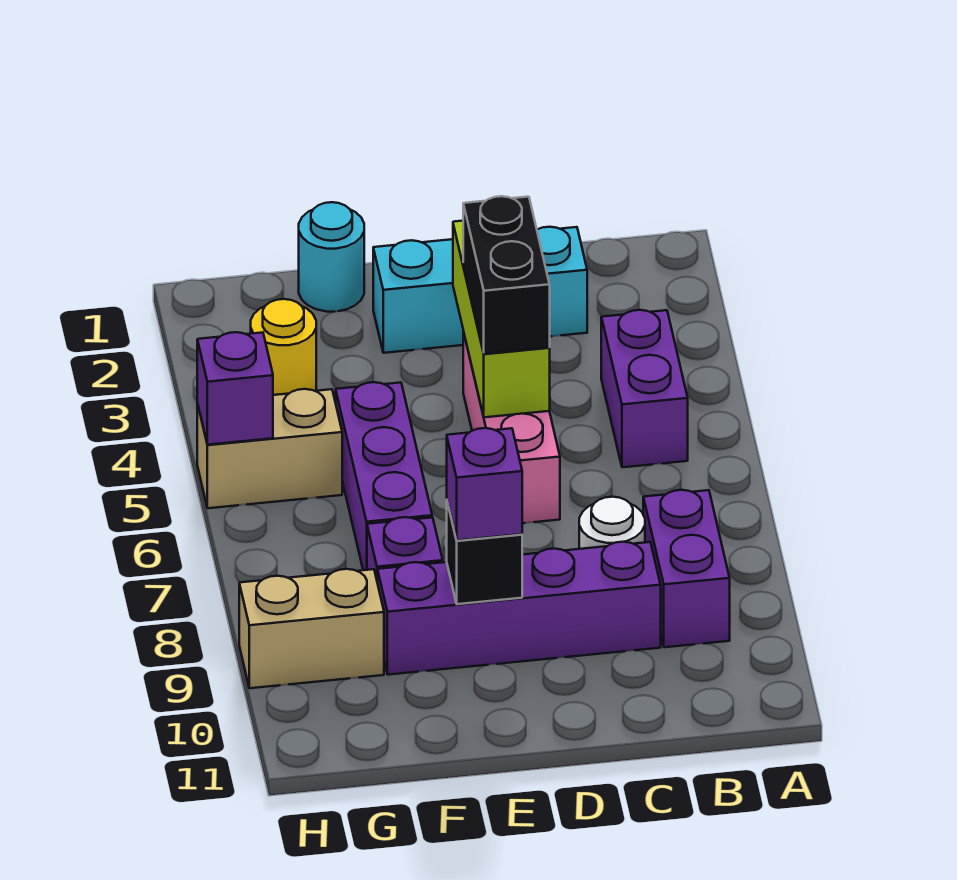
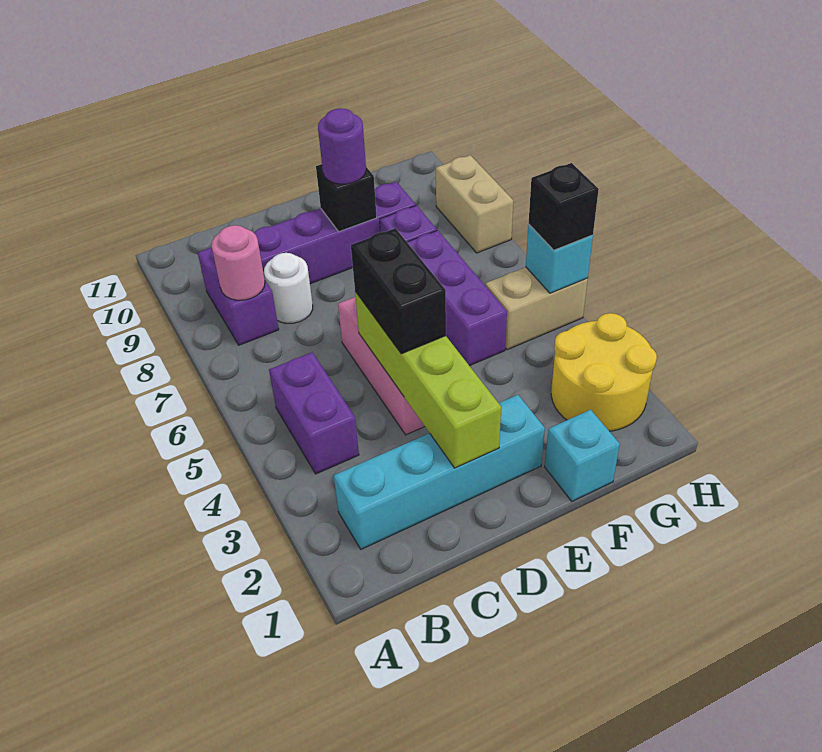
none -> pink 1x1 round brick [211,225,265,300]
cyan 1x3 brick [373,227,587,353] -> cyan 1x4 brick [334,395,545,549]
lime 1x3 brick [453,221,550,417] -> lime 1x4 brick [355,291,501,468]
purple 1x1 brick [447,428,522,541] -> purple 1x1 round brick [318,108,366,184]
cyan 1x1 round brick [299,202,364,312] -> cyan 1x1 brick [545,410,620,501]
yellow 1x1 round brick [251,299,316,395] -> yellow 2x2 round brick [551,313,657,431]
tan 1x2 brick [239,569,384,688] -> tan 1x2 brick turned to [436,155,513,253]
purple 1x1 brick [197,332,273,445] -> cyan 1x1 brick [526,225,593,293]
none -> black 1x1 brick [528,163,599,250]

